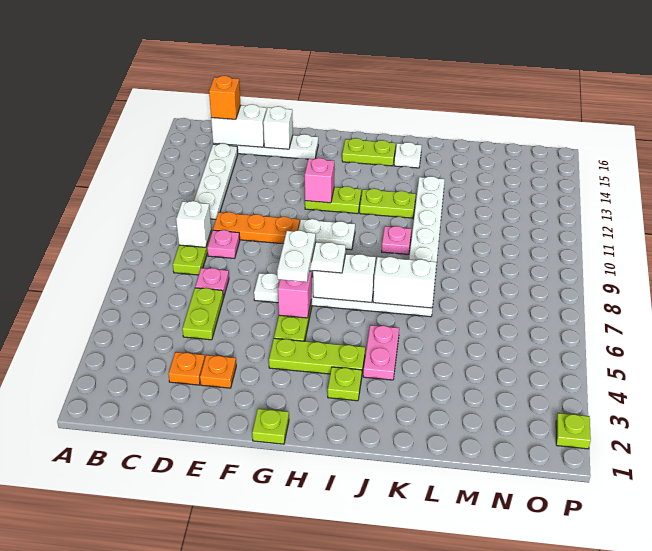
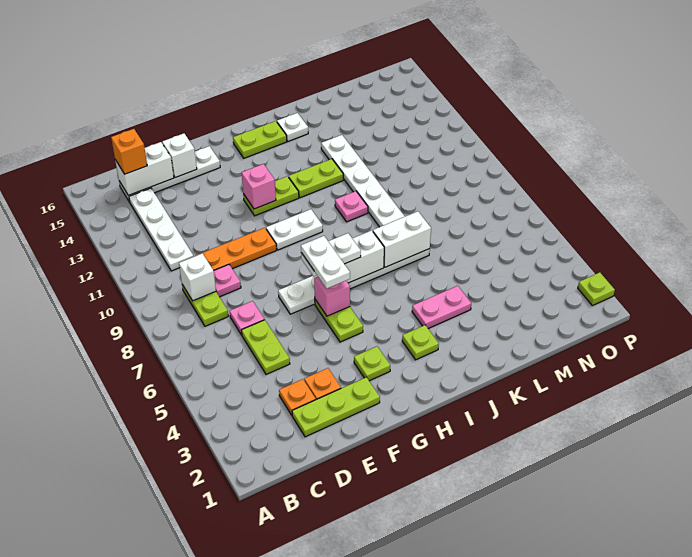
lime 1x1 plate [252,409,289,444] -> lime 1x1 plate moved to [354,346,390,381]
lime 1x3 plate [269,338,365,374] -> lime 1x3 plate moved to [292,377,380,437]
pink 1x2 plate [363,325,399,380] -> pink 1x2 plate turned to [412,286,471,328]

